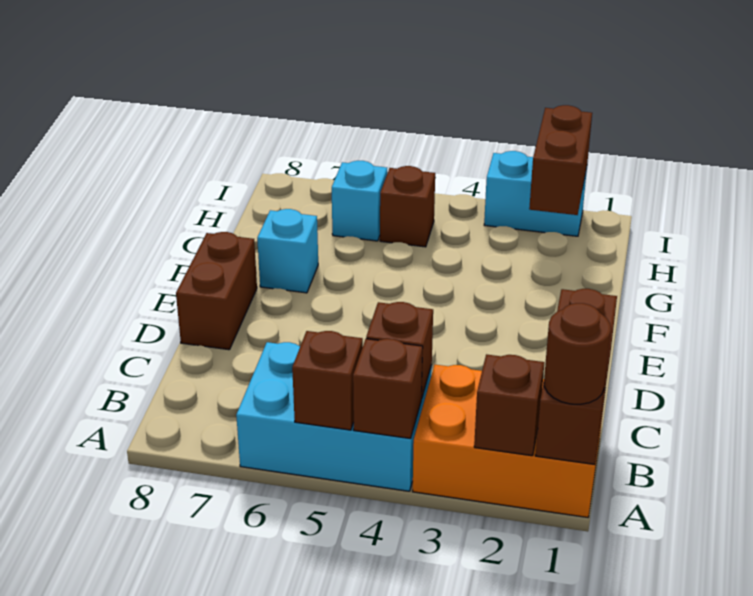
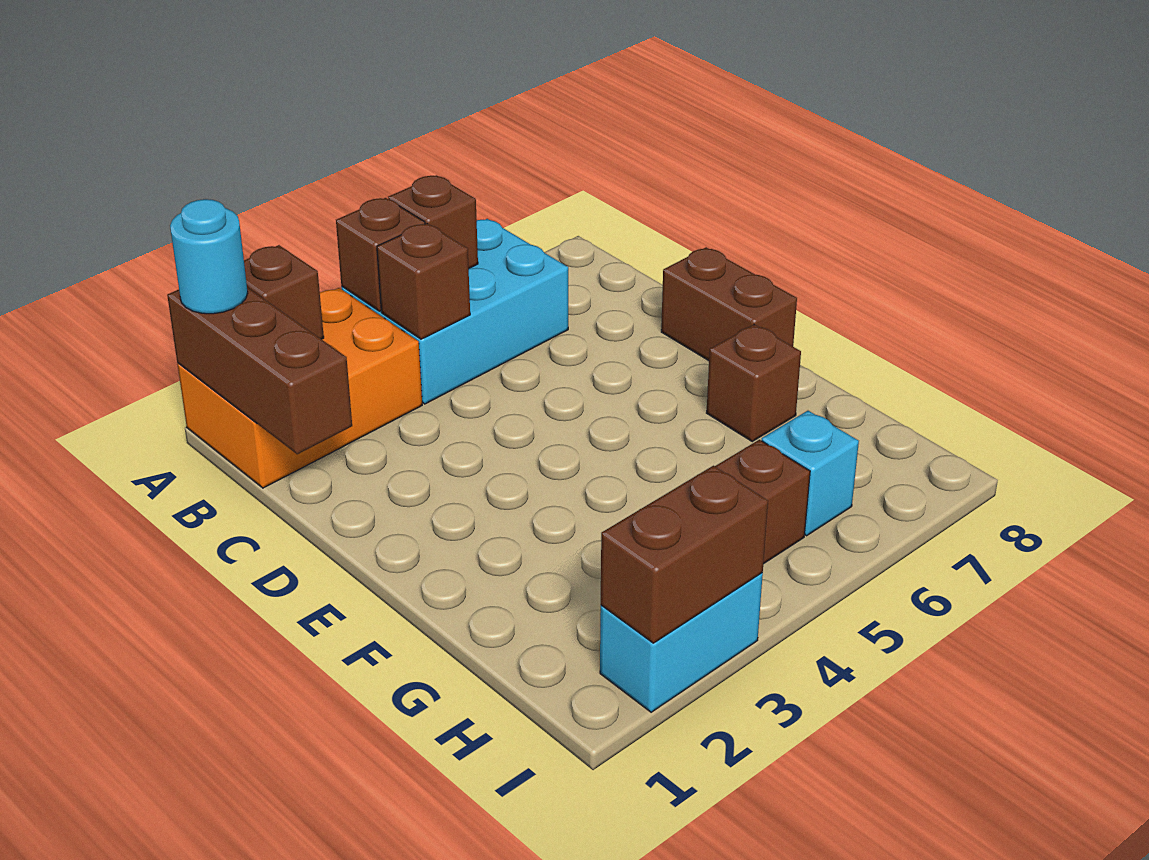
brown 1x1 round brick [544,303,611,404] -> cyan 1x1 round brick [170,199,248,314]
cyan 1x1 brick [257,209,318,293] -> brown 1x1 brick [707,324,801,441]
brown 1x2 brick [529,105,592,215] -> brown 1x2 brick turned to [601,466,768,643]

